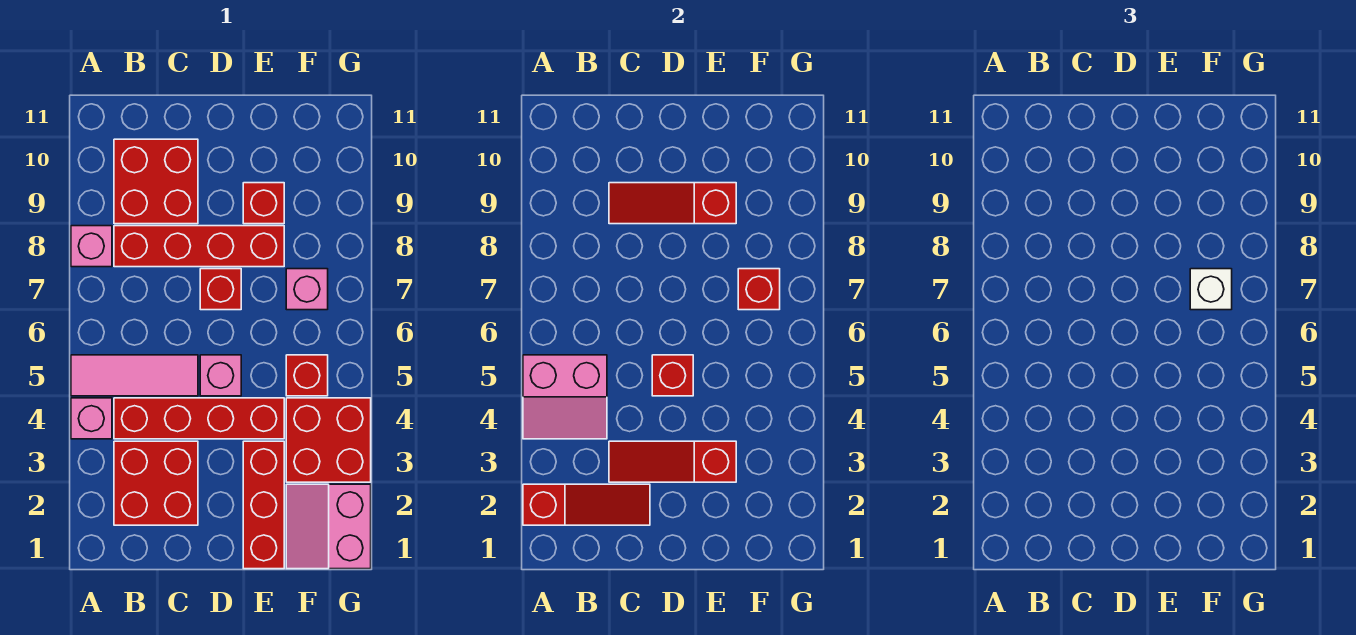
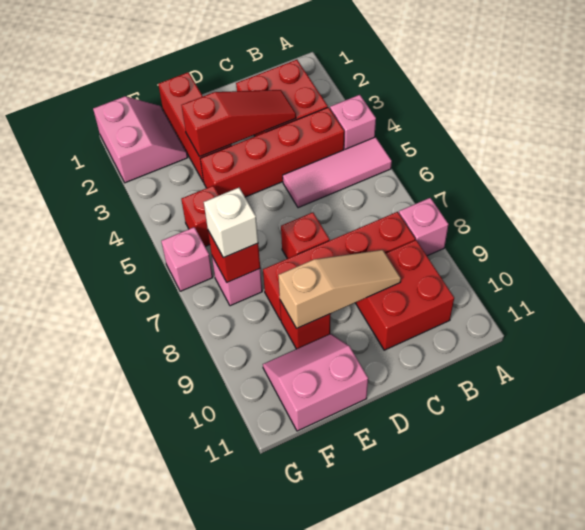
red 1x3 slope [523,484,650,525] -> none
pink 2x2 slope [523,355,607,439] -> pink 2x2 slope moved to [263,334,368,431]
red 1x3 slope [609,183,736,224] -> tan 1x3 slope [278,250,401,328]
pink 1x1 brick [200,355,241,396] -> pink 1x1 brick moved to [161,227,213,291]
red 1x1 brick [652,355,693,396] -> none
red 2x2 brick [286,398,371,482] -> none

